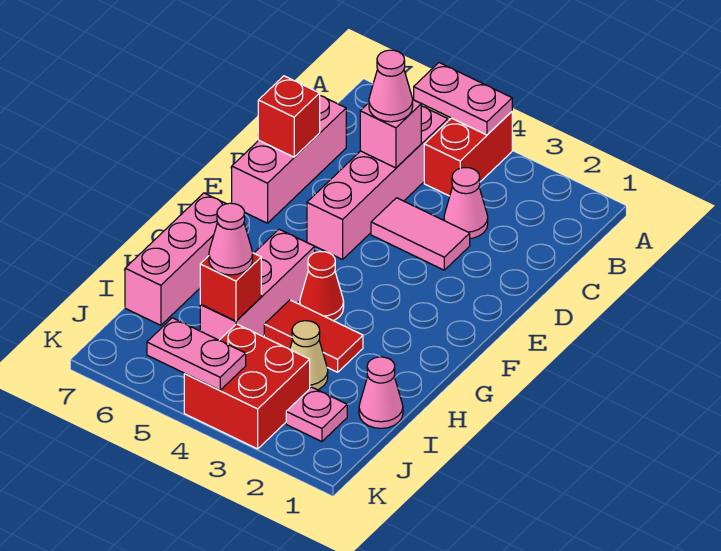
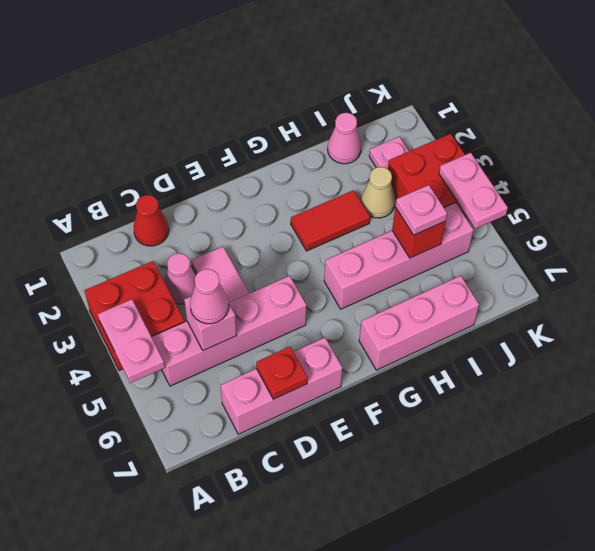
red 1x2 brick [424,112,512,196] -> red 2x2 brick [84,261,185,371]
red 1x1 brick [258,76,320,157] -> red 1x1 plate [256,347,308,399]
red 1x1 cone [300,251,344,321] -> red 1x1 cone moved to [134,195,169,246]
pink 1x3 brick [200,229,315,340] -> pink 1x4 brick [324,203,473,309]
red 1x2 tile [264,300,363,372] -> red 1x2 tile turned to [291,190,370,251]
pink 1x1 cone [209,203,253,275] -> pink 1x1 plate [395,185,447,235]

